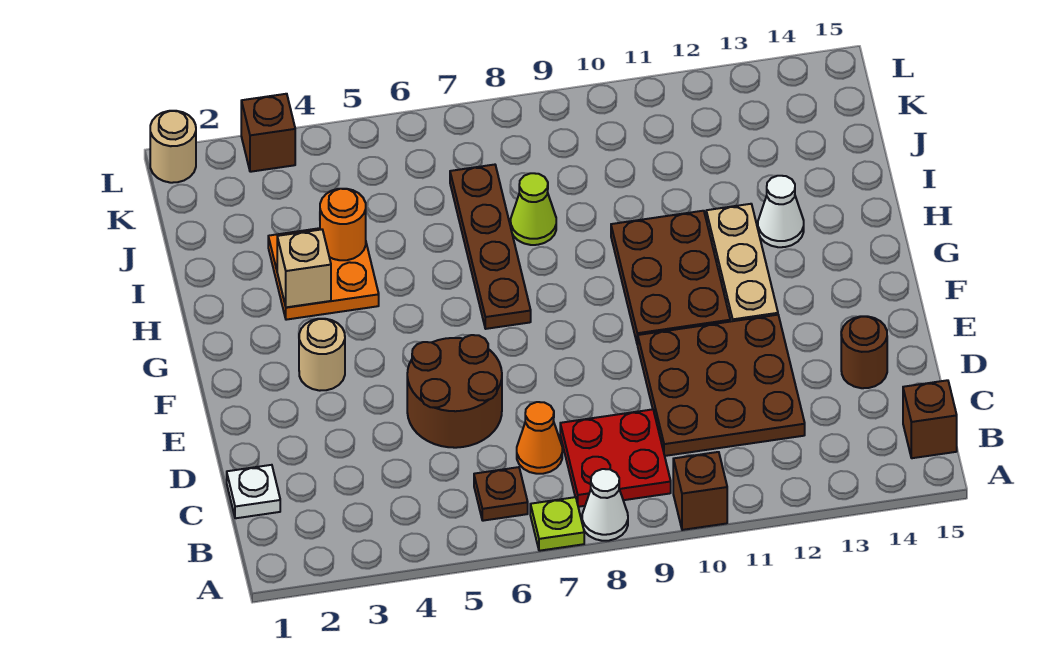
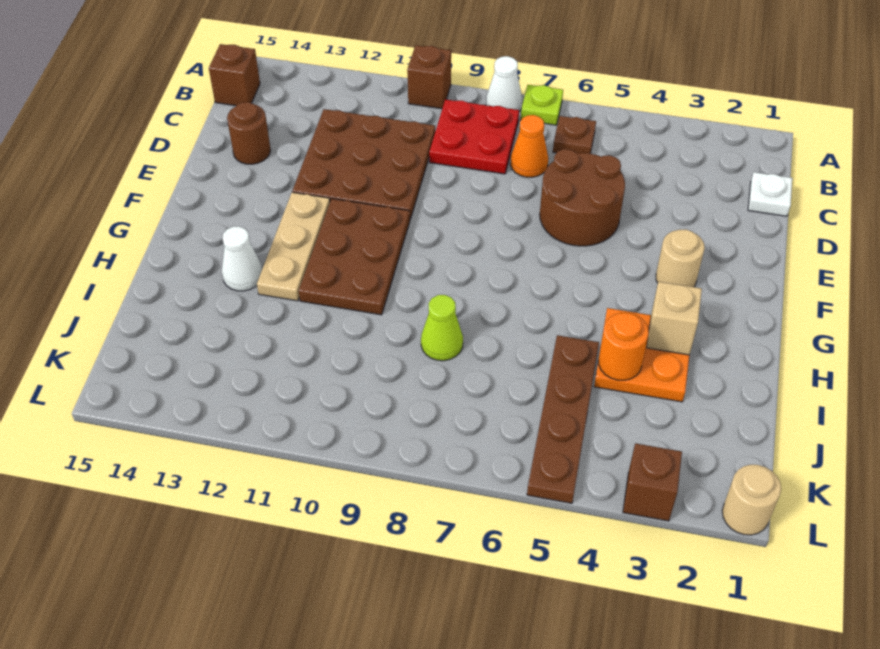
brown 1x4 plate [450,165,531,329] -> brown 1x4 plate moved to [527,335,599,503]

